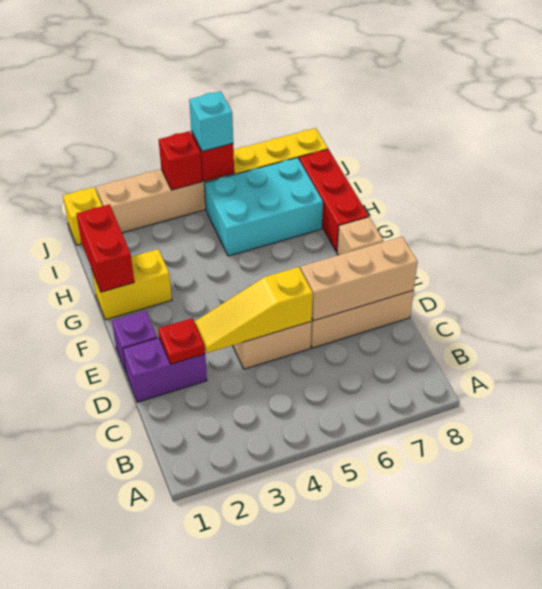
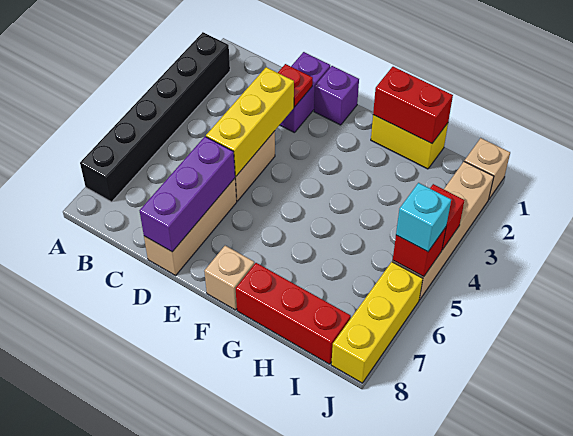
none -> black 1x6 brick [80,32,230,202]
yellow 1x3 slope [195,267,313,353] -> yellow 1x3 brick [206,67,294,176]
tan 1x3 brick [301,237,418,321] -> purple 1x3 brick [140,137,235,252]
yellow 1x2 brick [91,249,172,320] -> yellow 1x2 brick turned to [371,115,448,169]
cyan 2x3 brick [204,158,323,256] -> none
yellow 1x1 brick [63,187,102,245] -> tan 1x1 brick [464,138,510,199]

